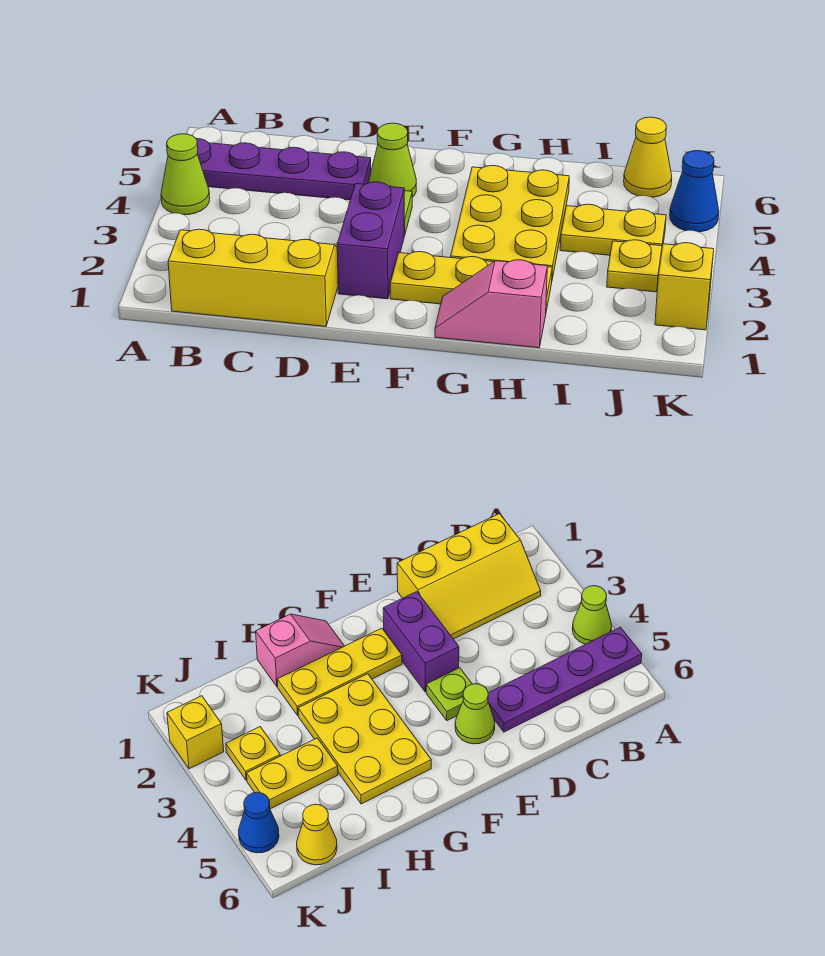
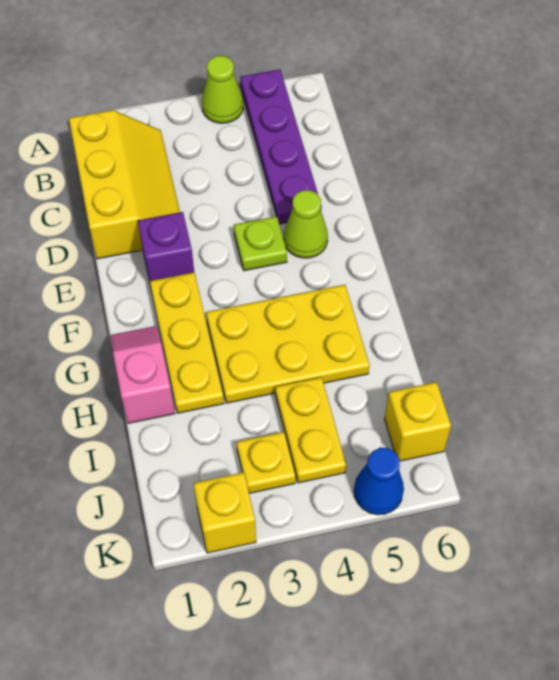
purple 1x2 brick [337,182,404,299] -> purple 1x1 brick [138,212,194,282]
yellow 1x1 cone [624,117,672,197] -> yellow 1x1 brick [384,382,451,461]

